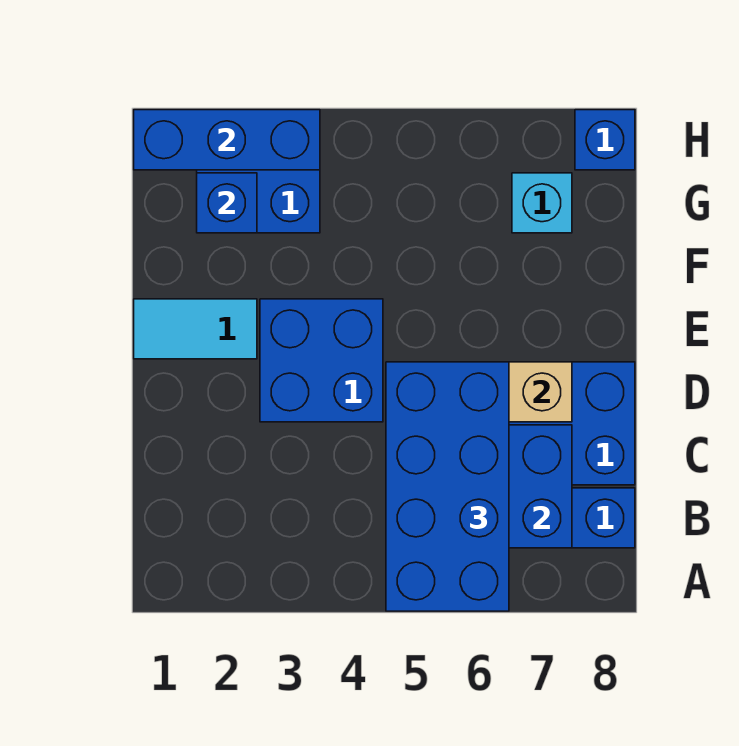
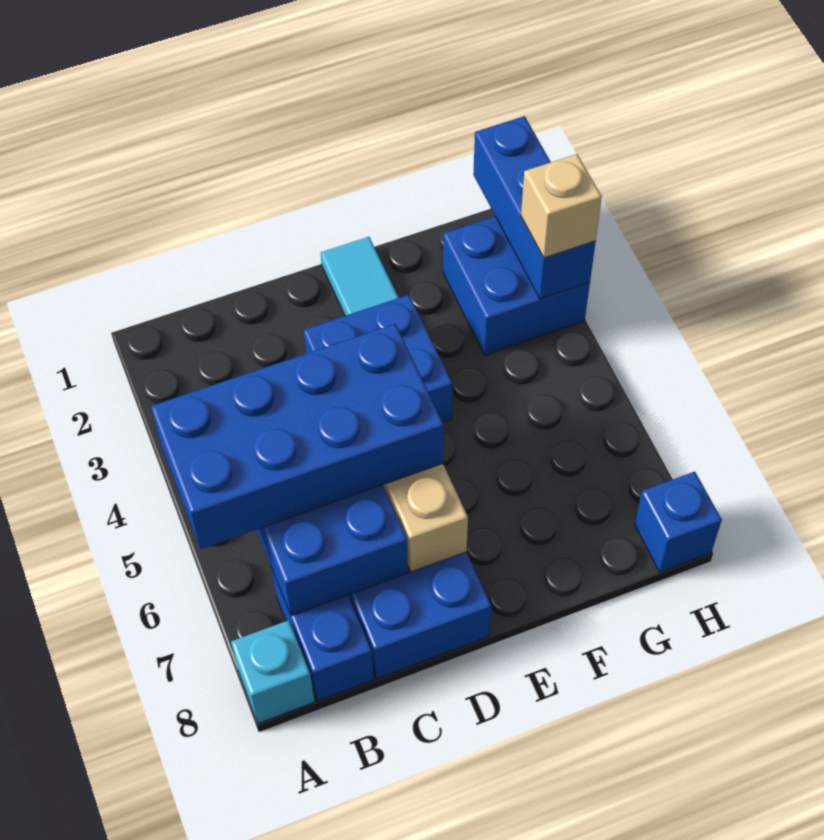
blue 1x1 brick [197,173,257,233] -> none
cyan 1x1 brick [512,173,572,233] -> cyan 1x1 brick moved to [231,620,315,723]
none -> tan 1x1 brick [521,154,602,258]

